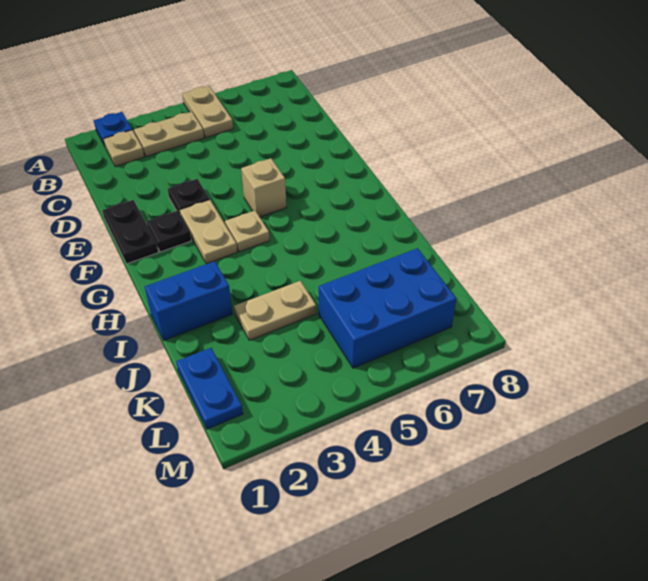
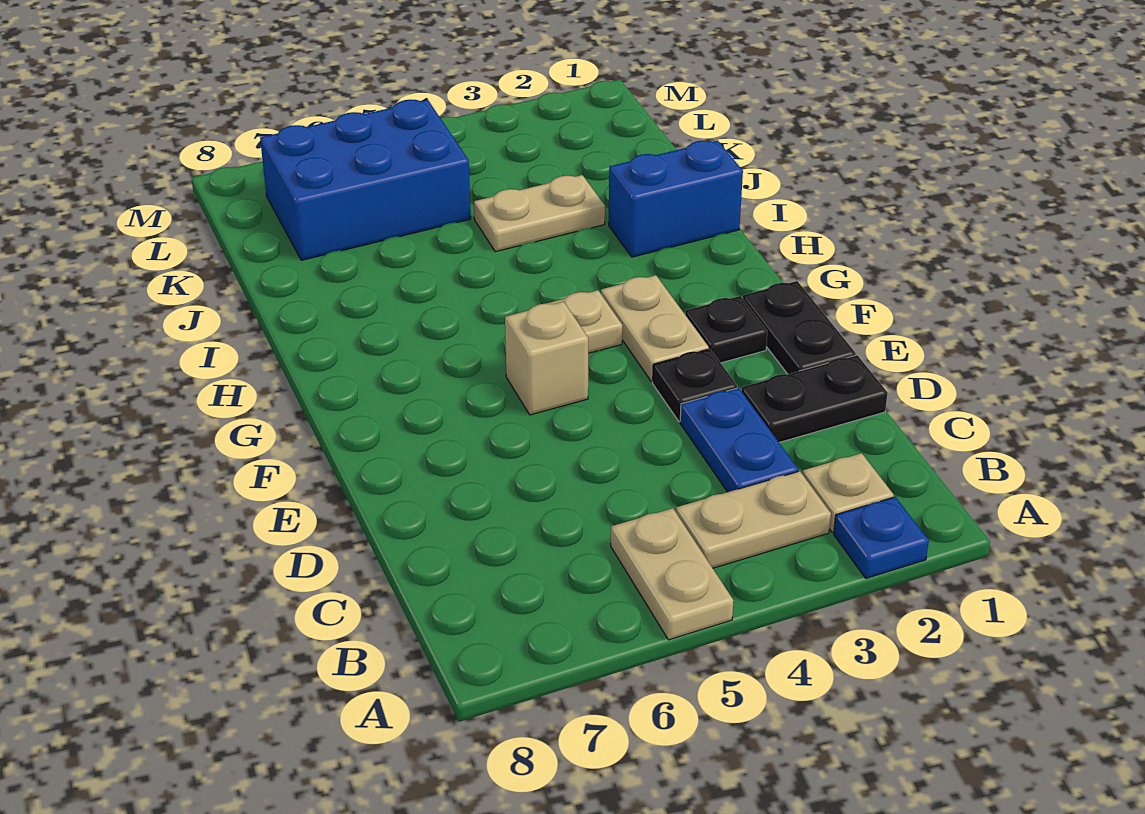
none -> black 1x2 plate [741,355,888,442]
blue 1x2 plate [176,348,243,429] -> blue 1x2 plate moved to [680,388,798,492]

